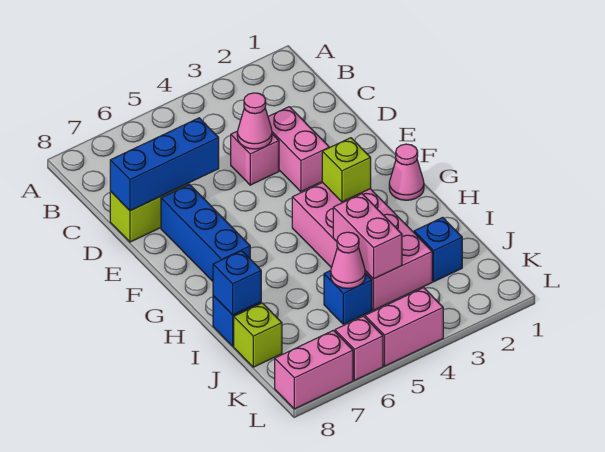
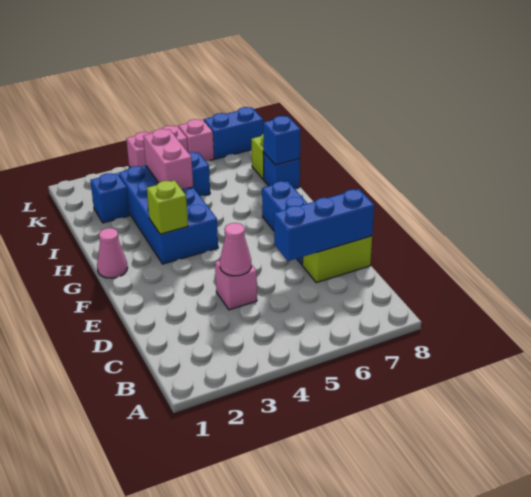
pink 1x2 brick [268,107,329,192] -> none
pink 2x4 brick [292,183,432,310] -> blue 2x4 brick [118,166,218,264]
pink 1x1 cone [331,232,365,288] -> none
pink 1x2 brick [275,330,353,409] -> blue 1x2 brick [204,107,263,159]

